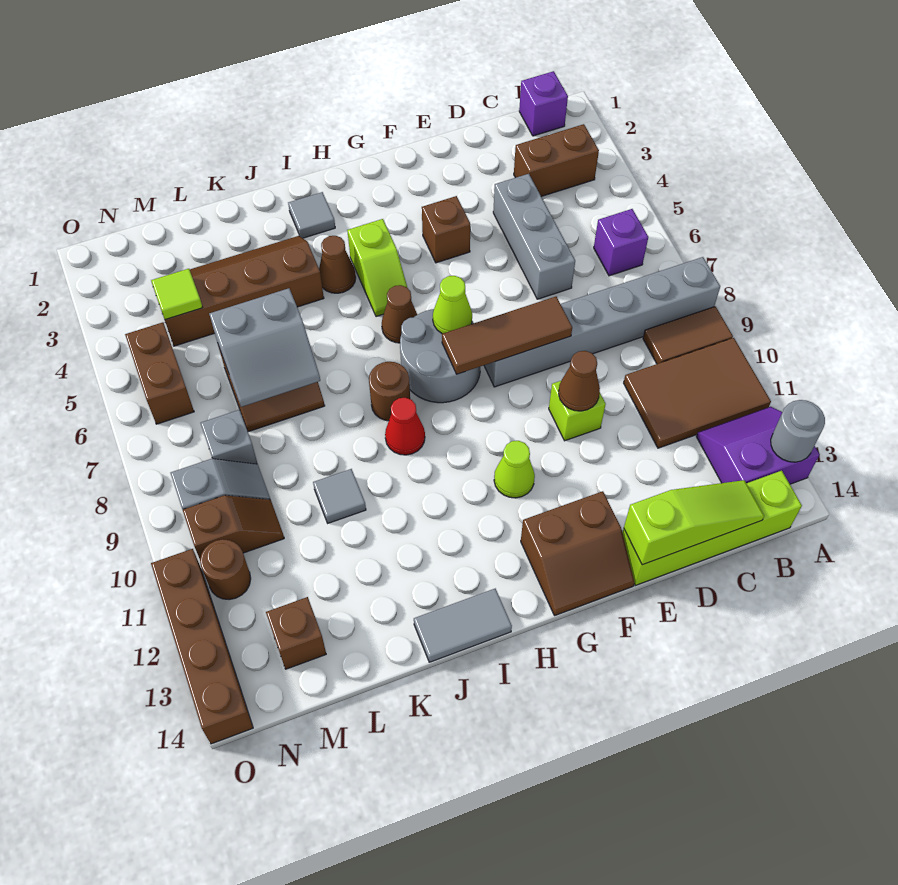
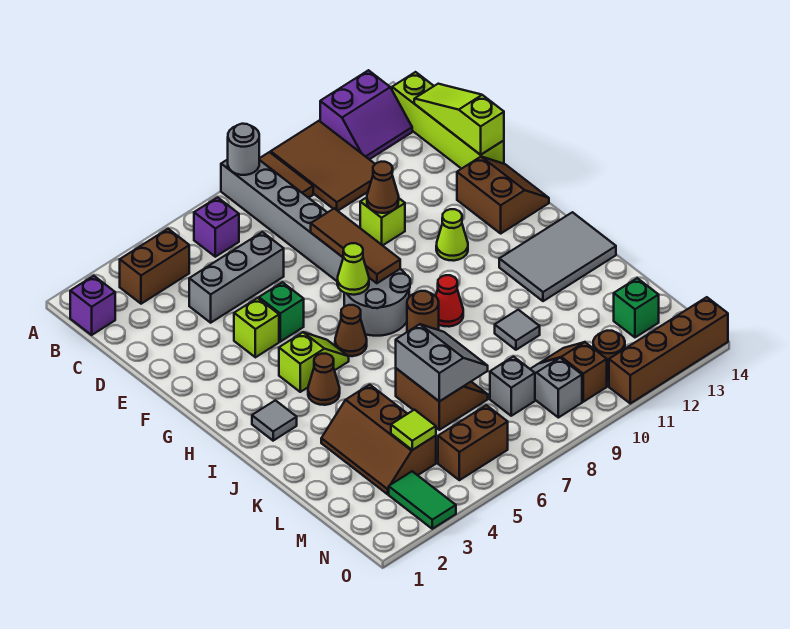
purple 2x2 slope [696,407,820,484] -> purple 2x2 slope turned to [320,70,412,159]
grey 1x1 round brick [771,400,825,462] -> grey 1x1 round brick moved to [228,124,259,175]
brown 1x2 brick [514,124,599,196] -> brown 1x2 brick turned to [120,229,189,304]
brown 1x1 brick [422,196,471,263] -> lime 1x1 brick [234,298,279,357]
none -> green 1x1 brick [259,282,304,342]
grey 1x2 tile [414,589,512,662] -> grey 2x3 tile [499,212,616,301]
brown 2x4 slope [165,236,324,346] -> brown 2x3 slope [321,385,436,494]
brown 1x1 brick [266,597,326,669] -> green 1x1 brick [614,278,659,337]
none -> green 1x2 tile [389,471,456,529]

